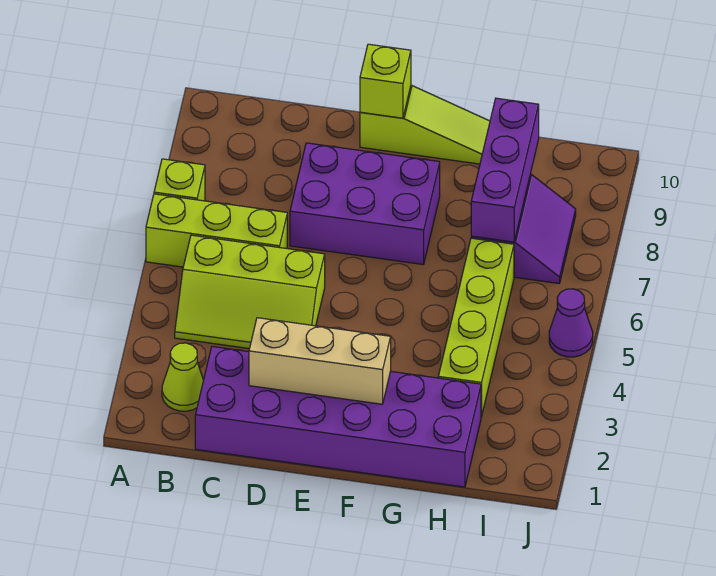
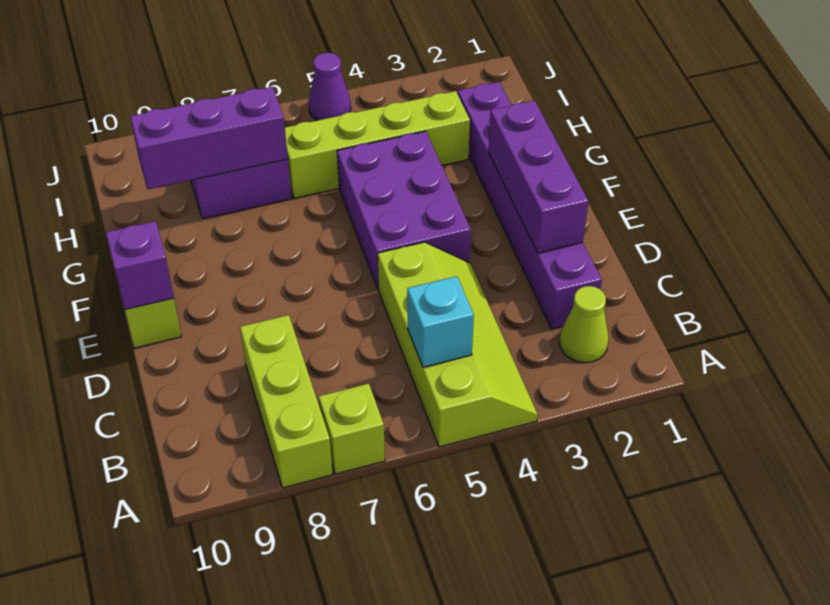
lime 1x3 brick [146,194,287,267] -> lime 1x3 brick moved to [240,315,333,488]
lime 2x3 slope [175,235,325,349] -> lime 2x4 slope [378,242,538,447]
none -> cyan 1x1 brick [407,276,474,367]
purple 2x6 brick [195,347,481,487] -> purple 1x6 brick [458,82,602,329]
tan 1x3 brick [249,318,391,404] -> purple 1x3 brick [488,101,588,253]
purple 2x3 brick [290,143,440,265] -> purple 2x3 brick moved to [337,131,471,290]
lime 1x1 brick [360,44,411,118] -> purple 1x1 brick [106,221,174,309]

